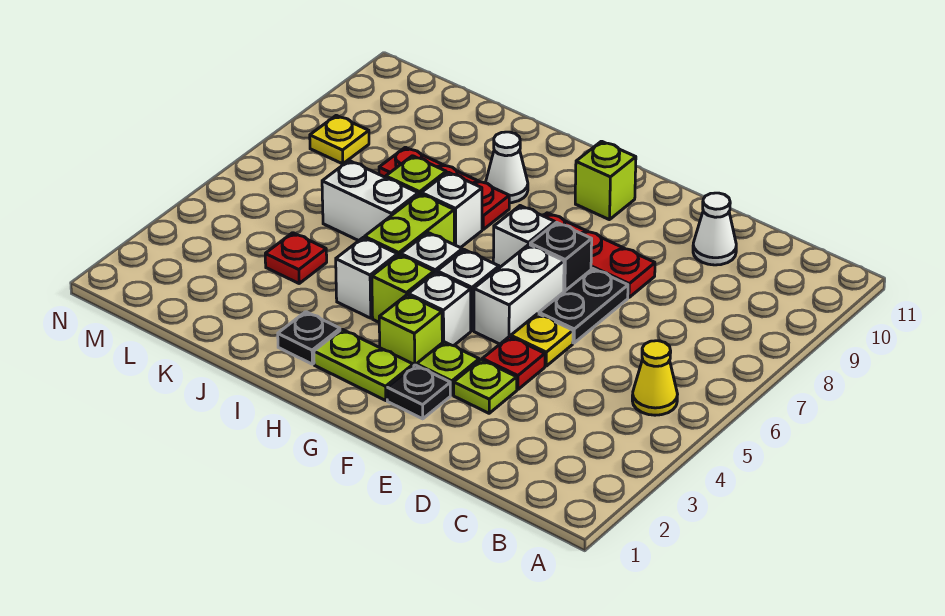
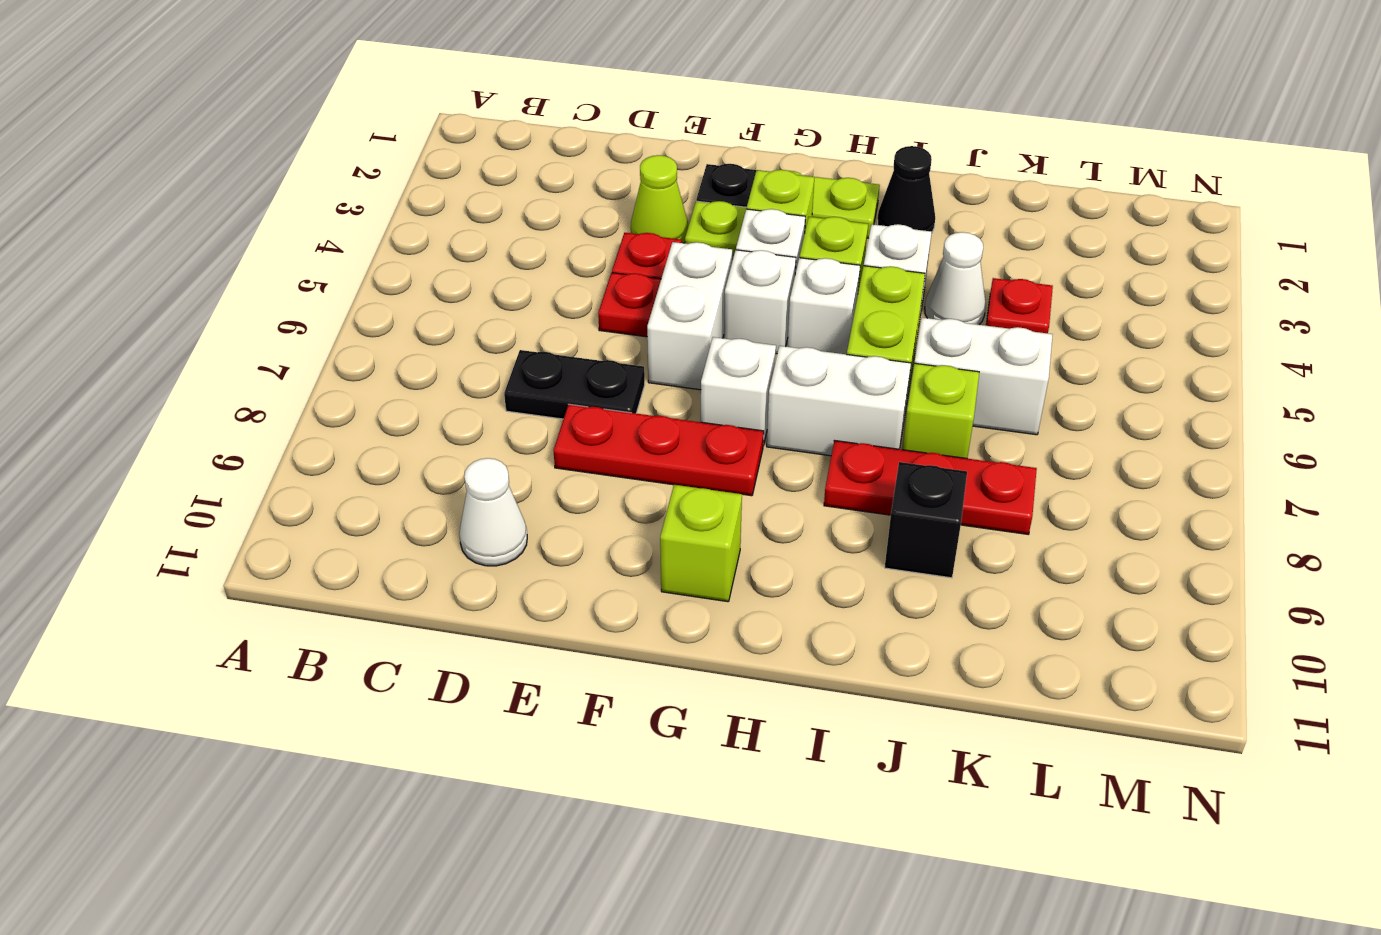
yellow 1x1 cone [632,341,678,415] -> none
lime 1x1 plate [454,360,517,413] -> lime 1x1 cone [631,155,688,243]
yellow 1x1 plate [511,314,573,366] -> red 1x1 plate [598,273,661,337]
black 1x2 plate [539,269,628,343] -> black 1x2 plate turned to [504,350,645,419]
black 1x1 brick [530,222,592,292] -> black 1x1 brick moved to [885,462,967,578]
black 1x1 plate [278,312,340,364] -> black 1x1 cone [878,146,935,232]
white 1x1 brick [421,172,482,248] -> white 1x2 brick [767,346,911,456]
white 1x1 cone [485,132,528,203] -> white 1x1 cone moved to [925,232,986,325]
yellow 1x1 plate [310,115,369,164] -> none

